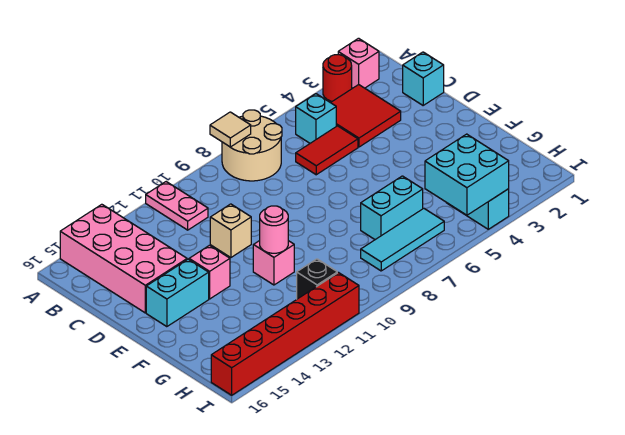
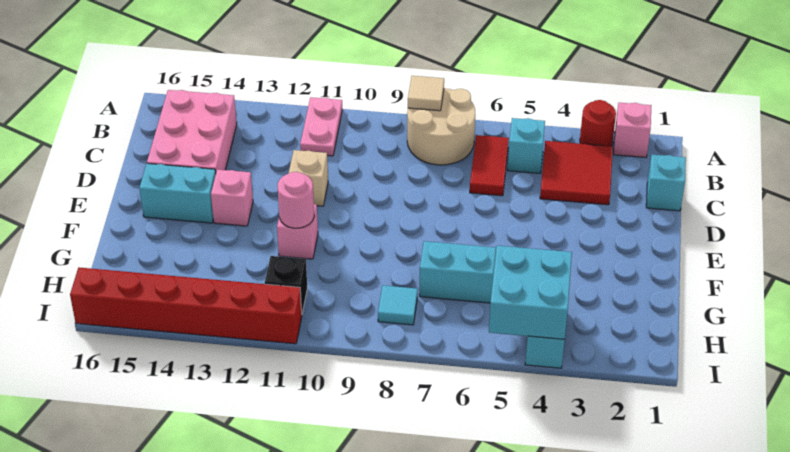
pink 2x4 brick [60,204,187,313] -> pink 2x3 brick [147,90,237,171]
red 1x2 tile [296,126,358,175] -> red 1x2 tile turned to [470,135,509,196]
cyan 1x3 tile [361,208,444,271] -> cyan 1x1 tile [378,285,418,325]

